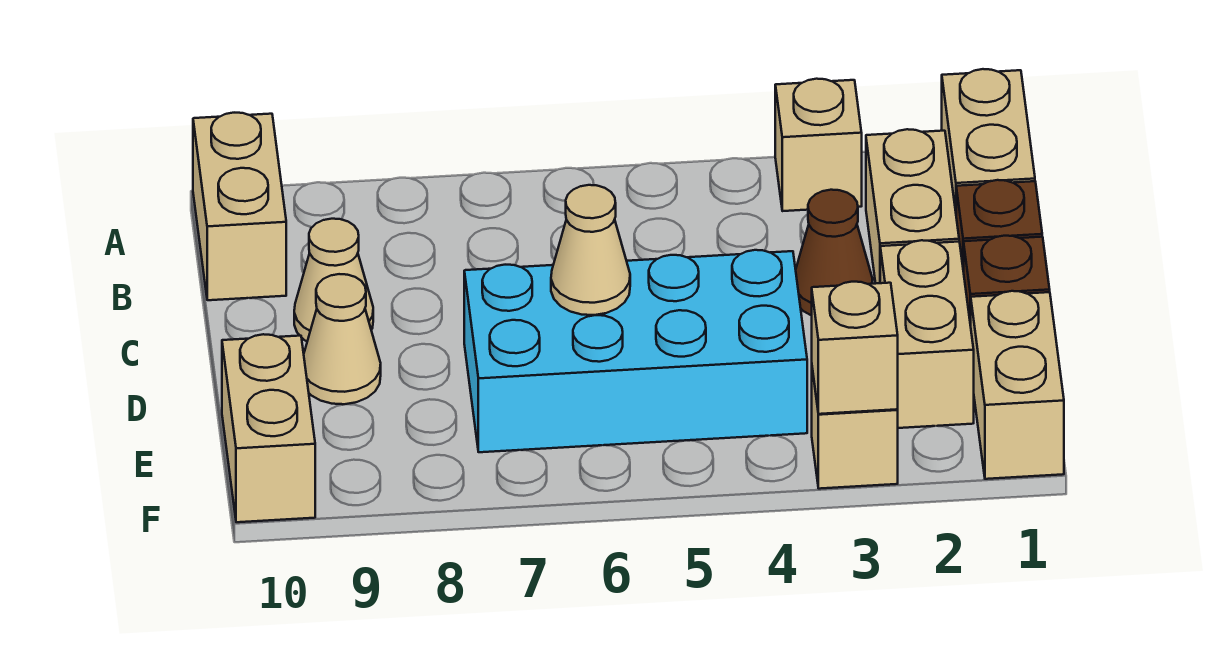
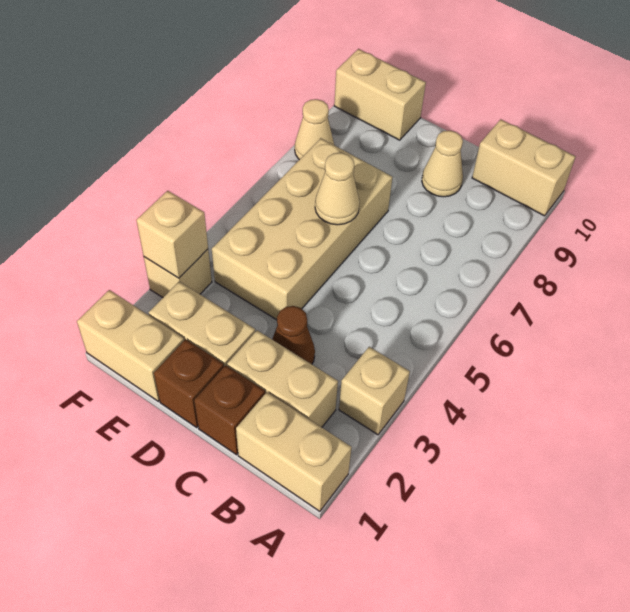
cyan 2x4 brick [464,250,807,452] -> tan 2x4 brick [212,138,393,320]
tan 1x1 cone [304,274,381,404] -> tan 1x1 cone moved to [295,99,334,160]

